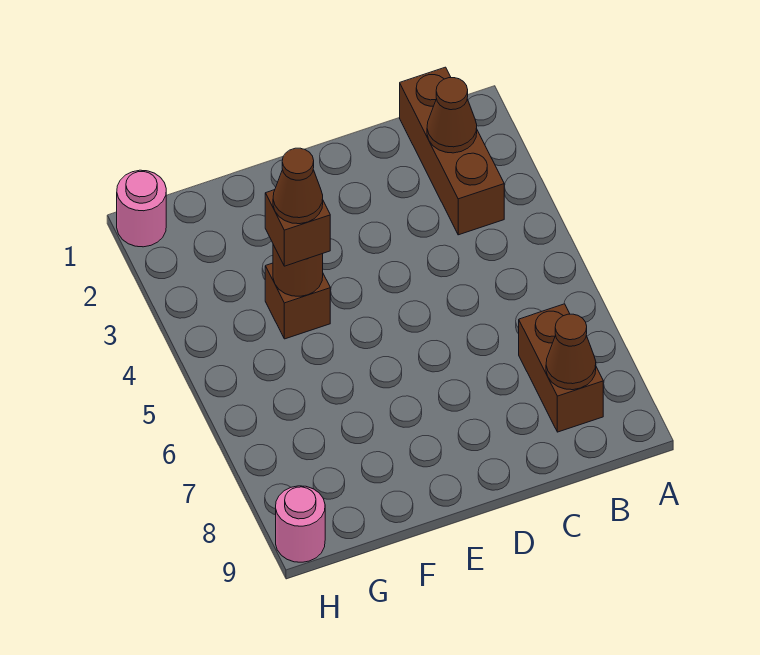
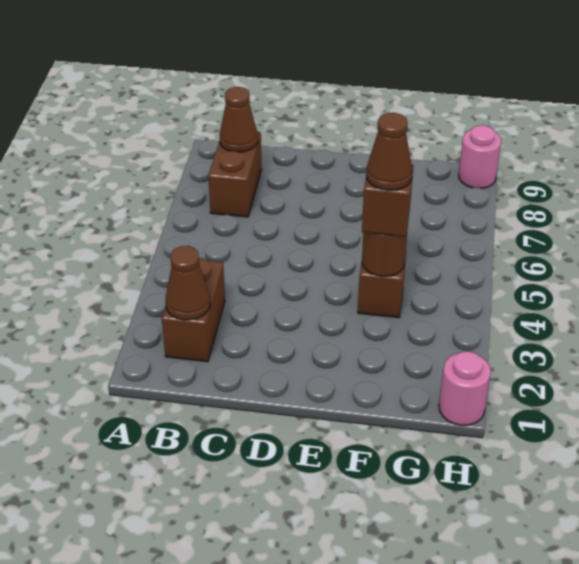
brown 1x3 brick [400,67,504,235] -> brown 1x2 brick [162,258,225,362]

